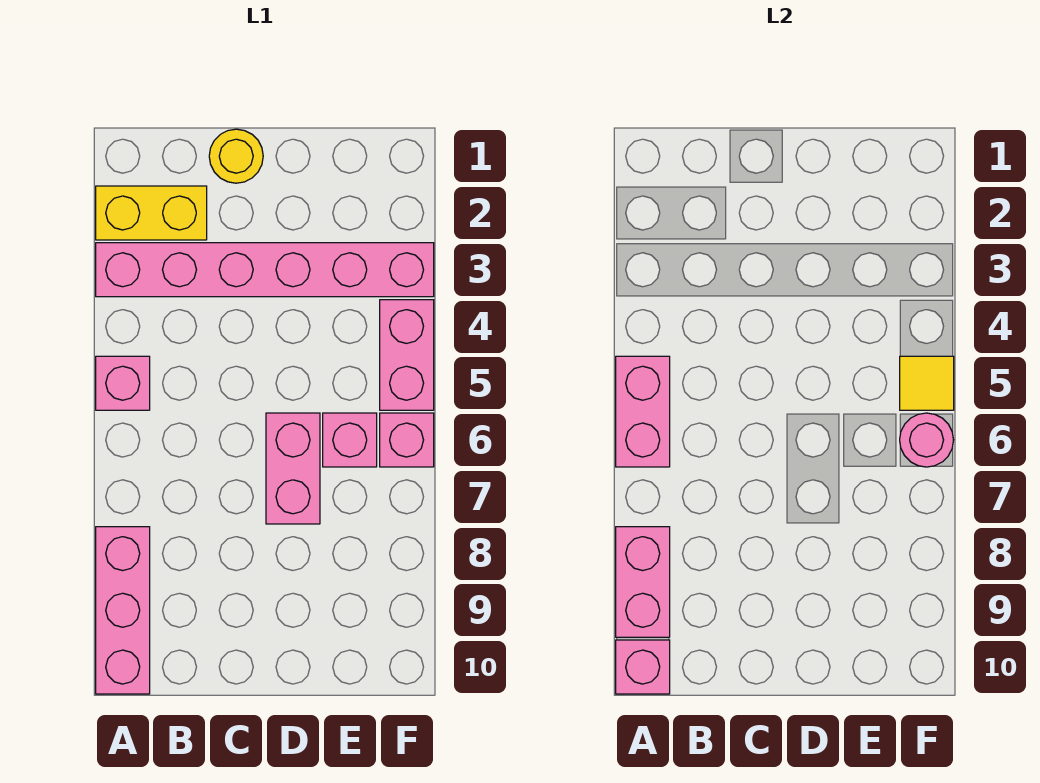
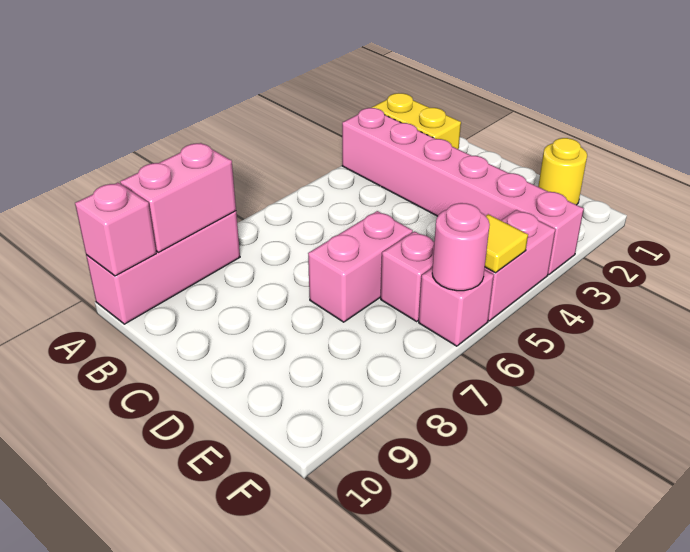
pink 1x1 brick [96,356,150,410] -> none
pink 1x2 brick [616,356,670,467] -> none
yellow 1x1 round brick [209,129,263,183] -> yellow 1x1 round brick moved to [538,138,587,205]

